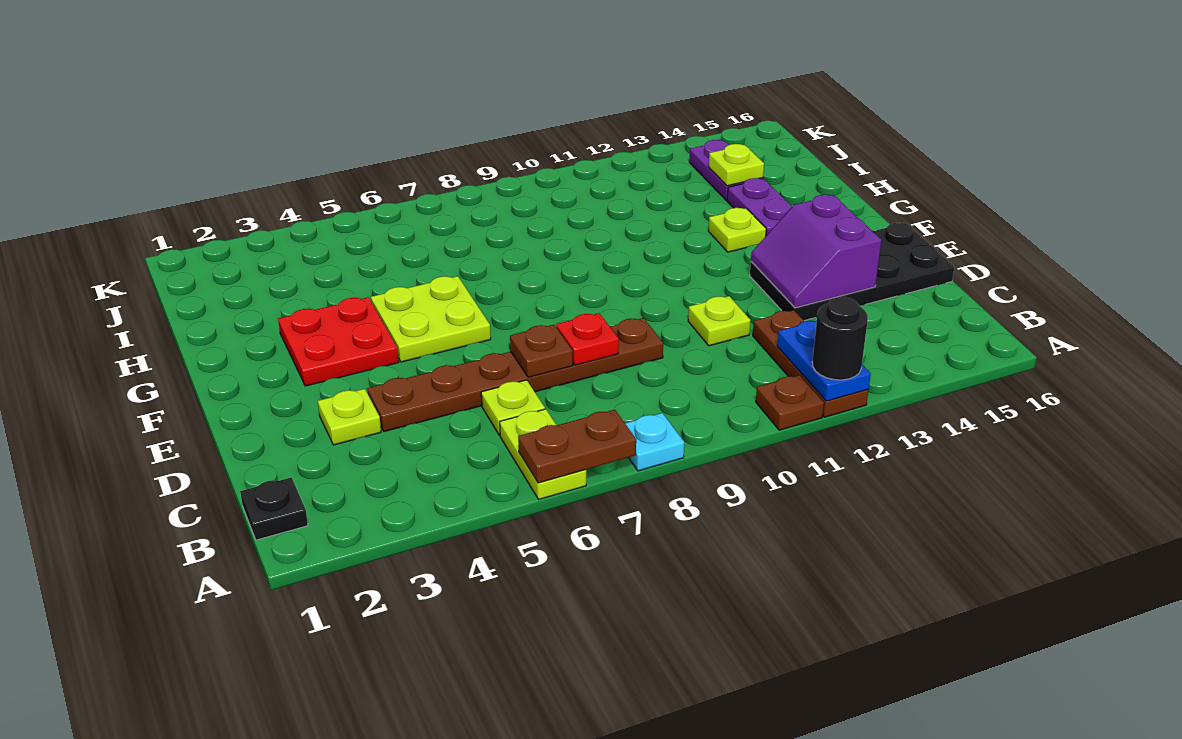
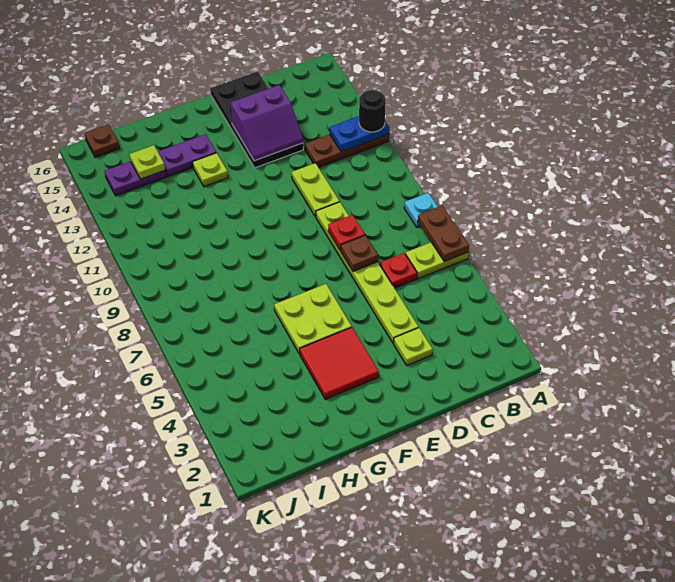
brown 1x1 plate [756,375,824,430] -> brown 1x1 plate moved to [85,124,120,157]
black 1x1 plate [240,477,308,540] -> none
lime 1x1 plate [481,380,545,436] -> red 1x1 plate [380,253,417,288]
brown 1x6 plate [367,318,663,432] -> lime 1x6 plate [316,202,418,343]
lime 1x1 plate [688,296,751,346] -> lime 1x2 plate [292,163,340,217]
red 2x2 plate [278,297,399,386] -> red 2x2 tile [300,327,379,399]

